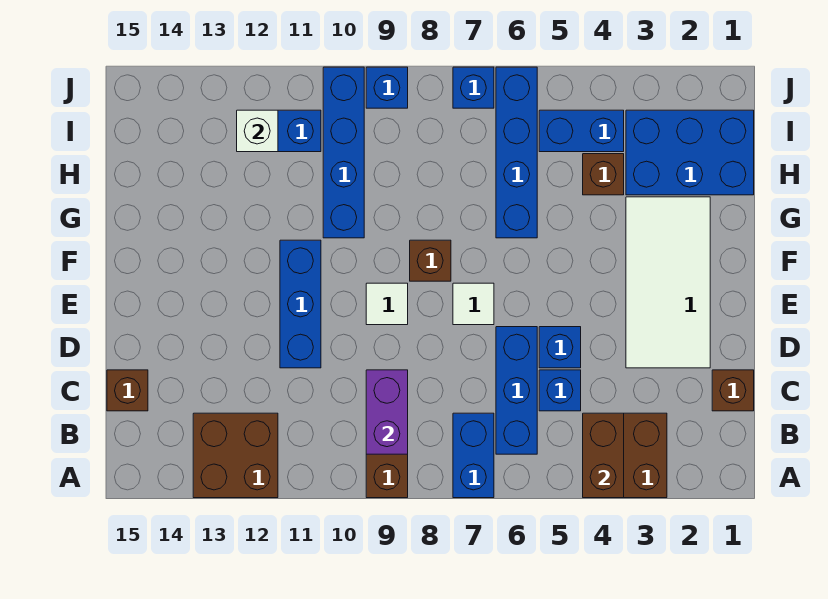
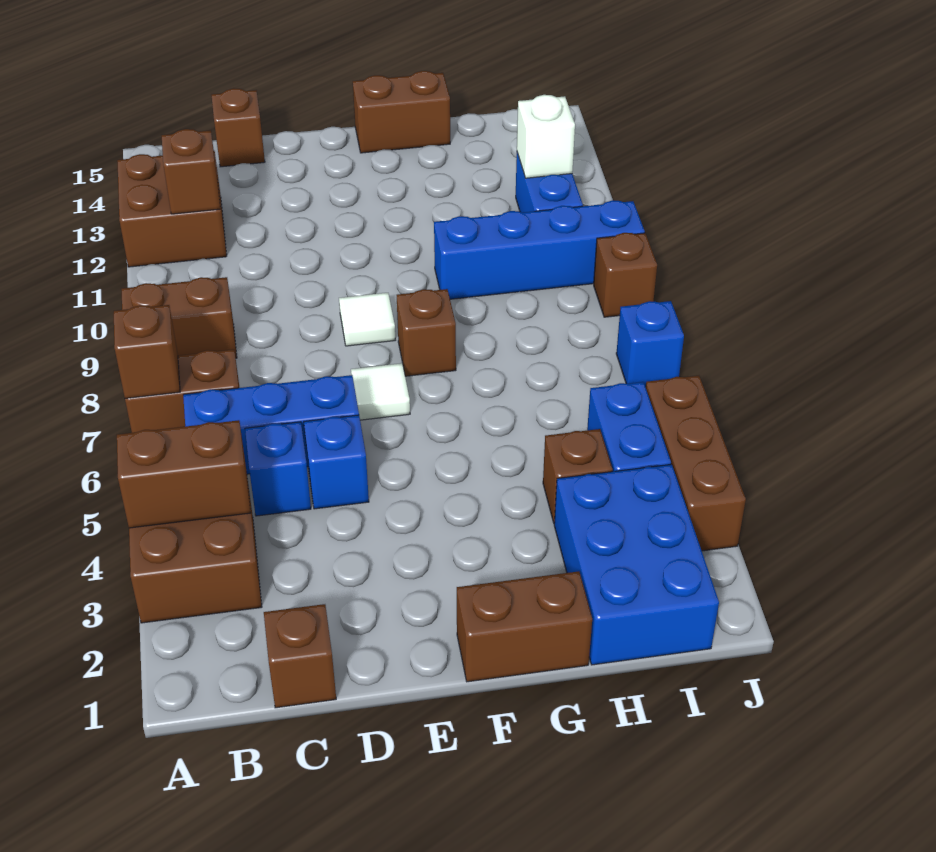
blue 1x2 brick [453,413,494,498] -> brown 1x2 brick [125,350,240,433]
none -> brown 1x1 brick [114,305,180,398]
purple 1x2 brick [366,370,408,454] -> none
none -> brown 1x1 brick [162,129,220,214]
white 2x4 tile [626,197,710,368] -> none
blue 1x3 brick [280,240,321,368] -> none
none -> brown 1x2 brick [457,571,592,682]
none -> brown 1x2 brick [353,71,450,153]
blue 1x4 brick [496,67,537,238] -> none
none -> brown 1x3 brick [646,376,746,551]
blue 1x1 brick [366,67,408,108] -> brown 1x1 brick [594,233,657,317]

